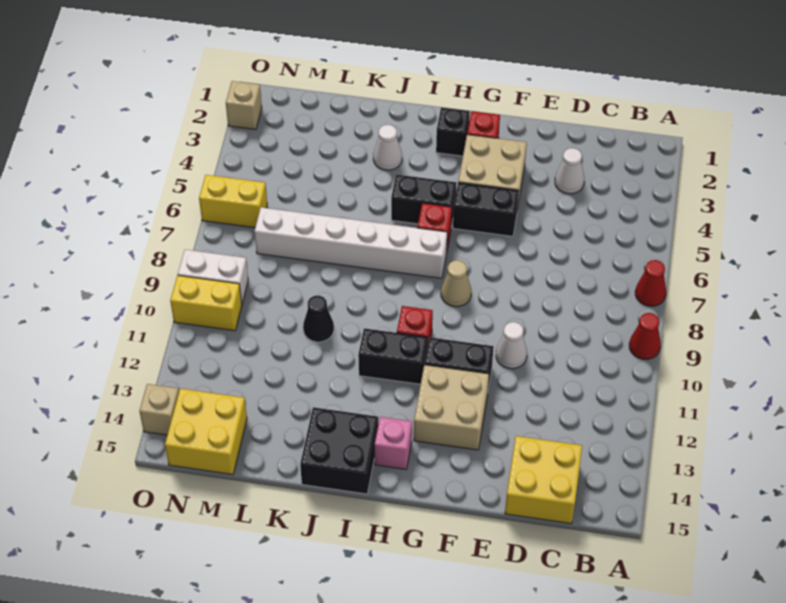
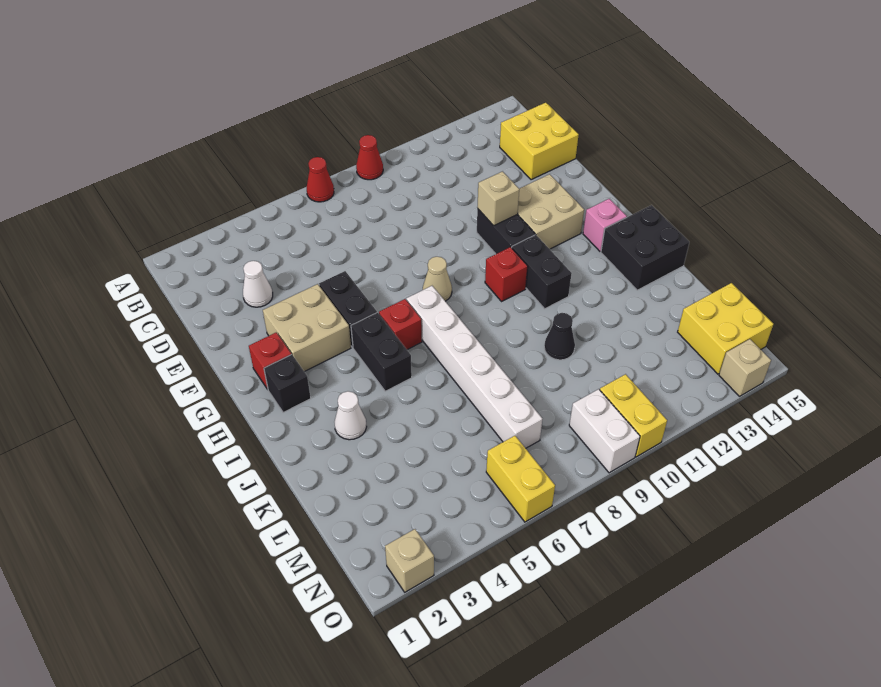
white 1x1 cone [496,322,527,369] -> none
none -> tan 1x1 brick [477,172,519,226]

